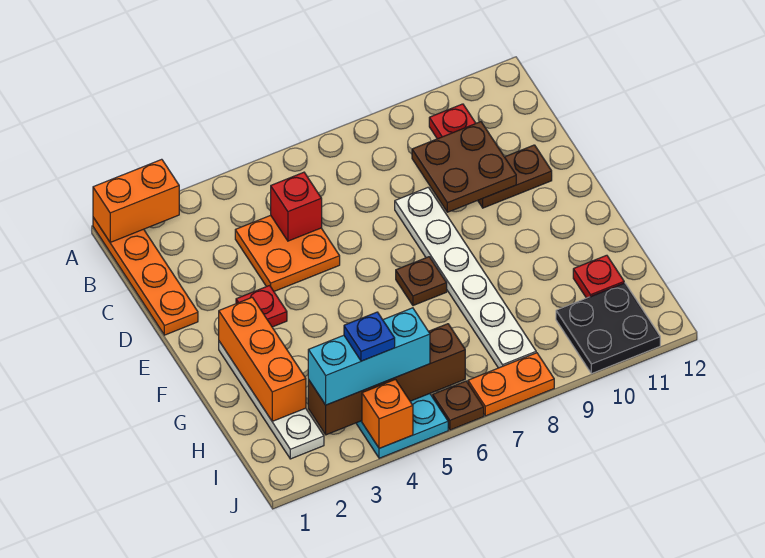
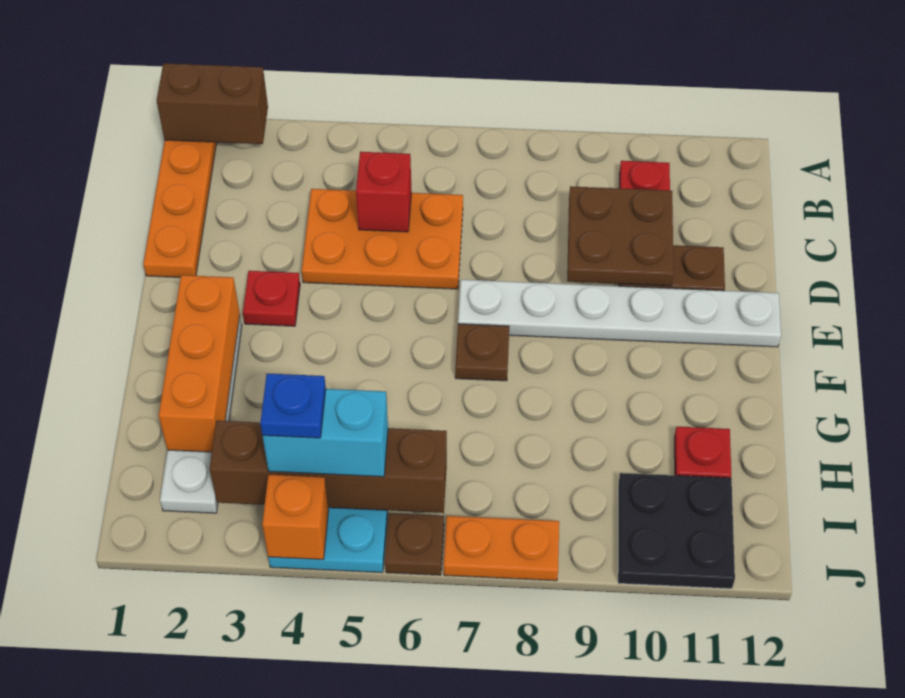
orange 1x2 brick [93,159,179,242] -> brown 1x2 brick [157,63,268,144]
orange 2x2 plate [235,215,340,291] -> orange 2x3 plate [302,189,463,289]
white 1x6 plate [395,187,536,368] -> white 1x6 plate turned to [458,280,781,347]
cyan 1x3 brick [308,308,430,405] -> cyan 1x2 brick [263,389,388,477]

